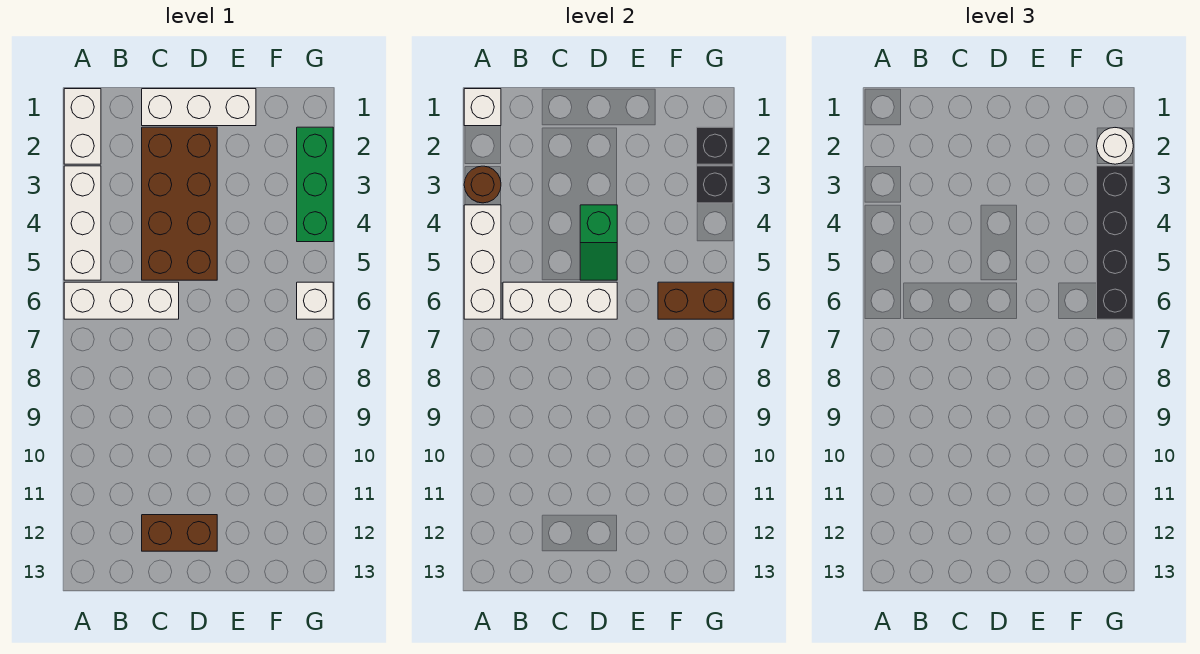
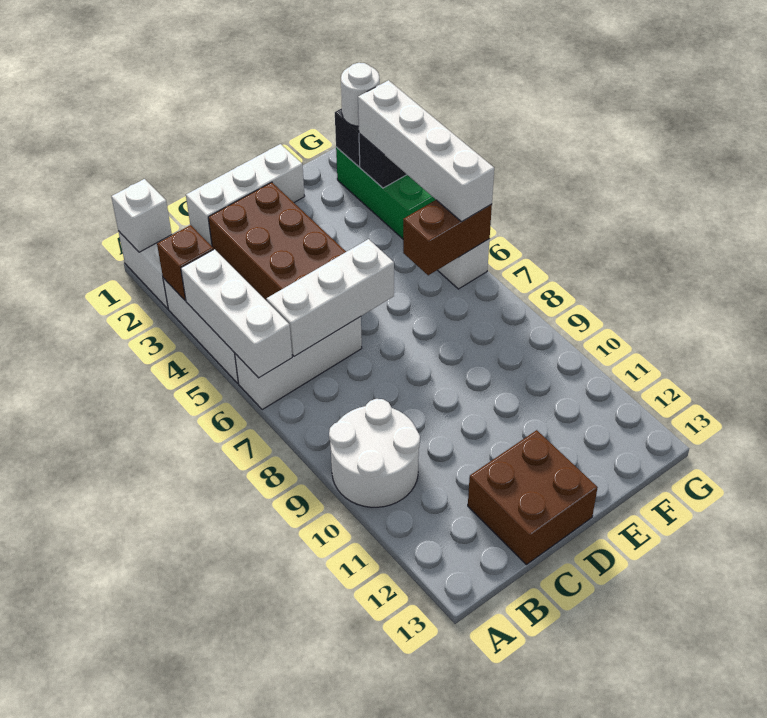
brown 1x1 round brick [464,166,501,203] -> brown 1x1 brick [157,225,214,300]
none -> white 2x2 round brick [329,399,420,507]
brown 1x2 brick [142,515,217,551] -> brown 2x2 brick [468,430,598,565]
green 1x2 slope [580,205,617,280] -> none
black 1x4 brick [1097,166,1133,319] -> white 1x4 brick [358,80,494,222]

